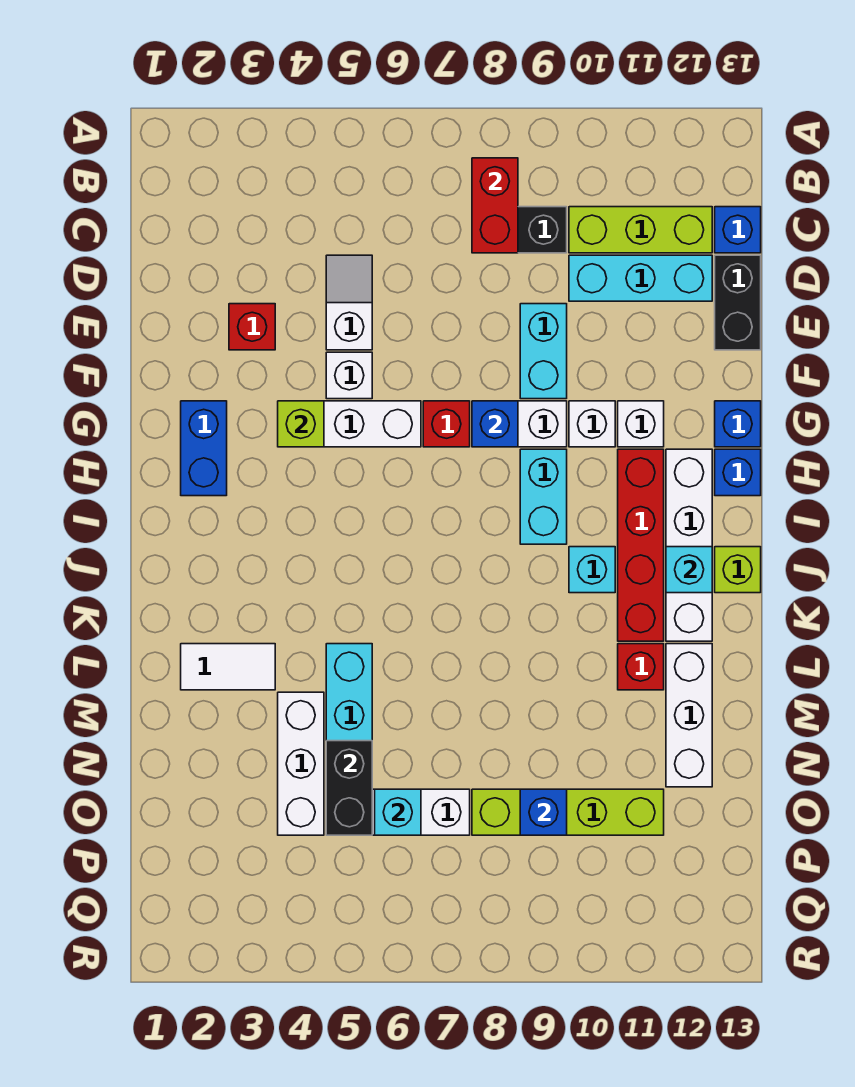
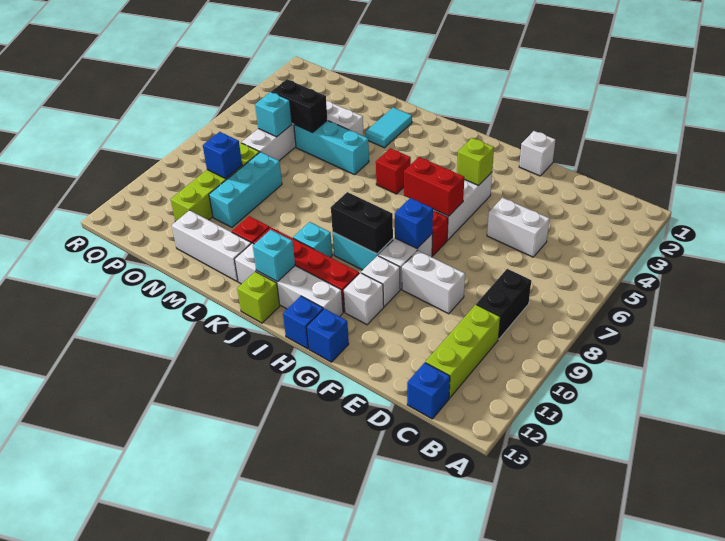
red 1x2 brick [472,158,518,253] -> red 1x2 brick moved to [404,157,464,216]
white 1x2 slope [326,255,372,350] -> white 1x2 brick [487,198,549,257]
cyan 1x3 brick [569,255,712,301] -> cyan 1x3 brick moved to [209,152,282,227]
black 1x2 brick [715,255,761,350] -> black 1x2 brick moved to [331,192,393,254]
red 1x1 brick [229,304,275,350] -> red 1x1 brick moved to [376,148,411,194]
cyan 1x2 brick [520,304,567,399] -> white 1x2 brick [402,250,465,314]
white 1x1 brick [326,352,372,399] -> white 1x1 brick moved to [519,131,555,176]
blue 1x2 brick [181,401,227,496] -> none
white 1x2 tile [181,644,275,690] -> cyan 1x2 tile [365,107,412,148]

